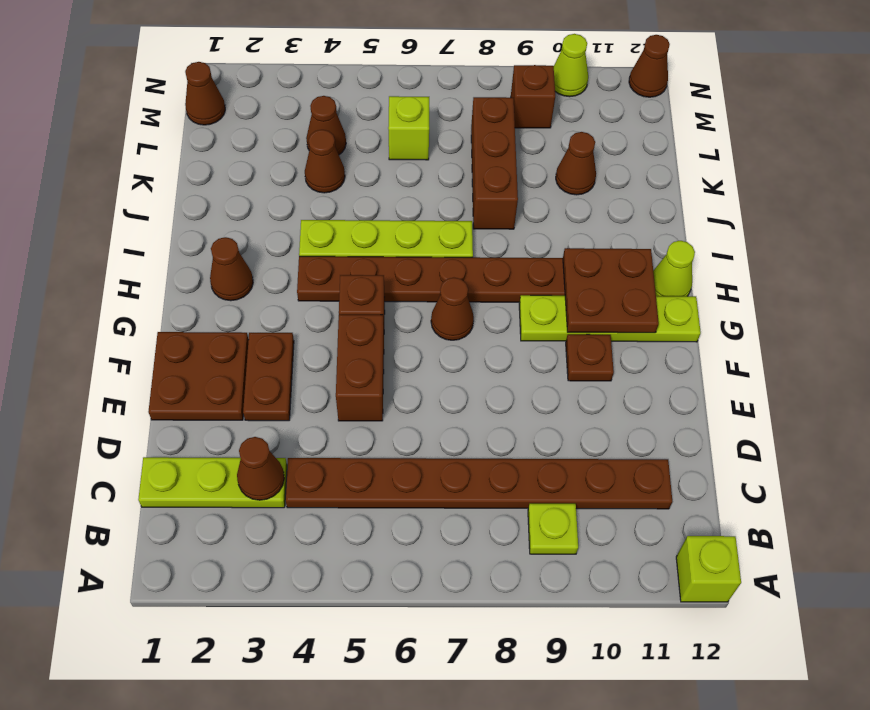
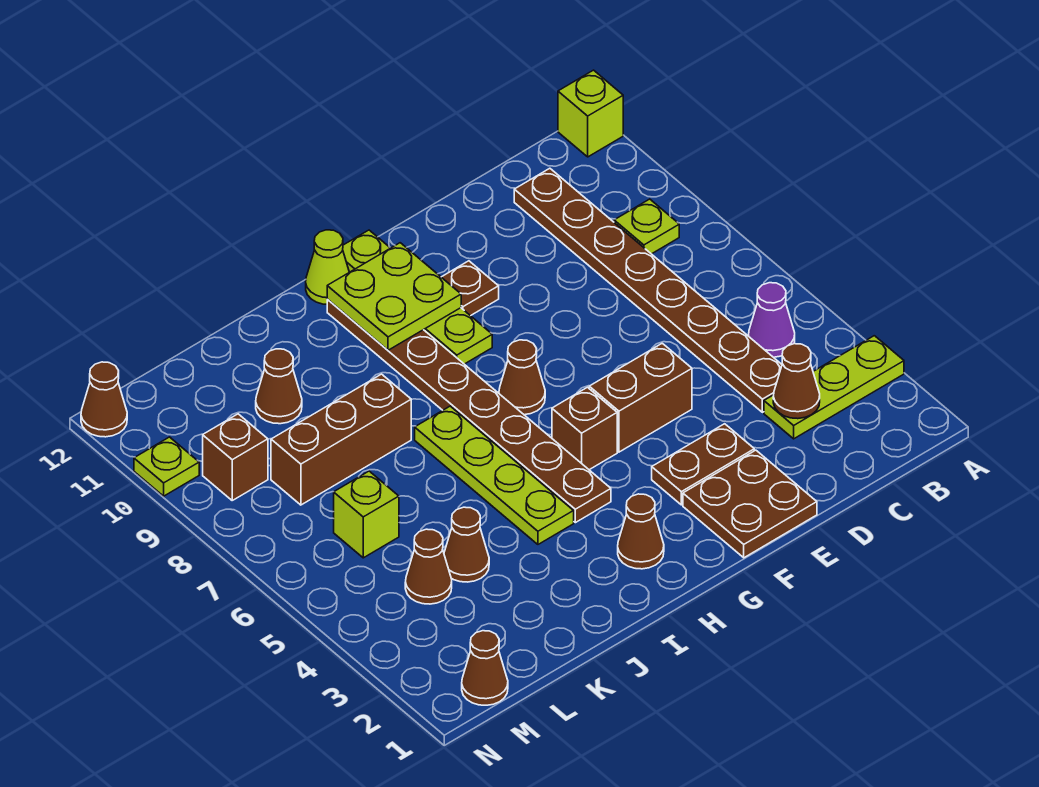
none -> purple 1x1 cone [749,283,795,357]
lime 1x3 plate [138,457,287,508] -> lime 1x3 plate turned to [764,336,904,439]
brown 2x2 plate [563,248,659,333] -> lime 2x2 plate [327,243,461,350]
lime 1x1 cone [554,34,588,97] -> lime 1x1 plate [134,437,199,496]

